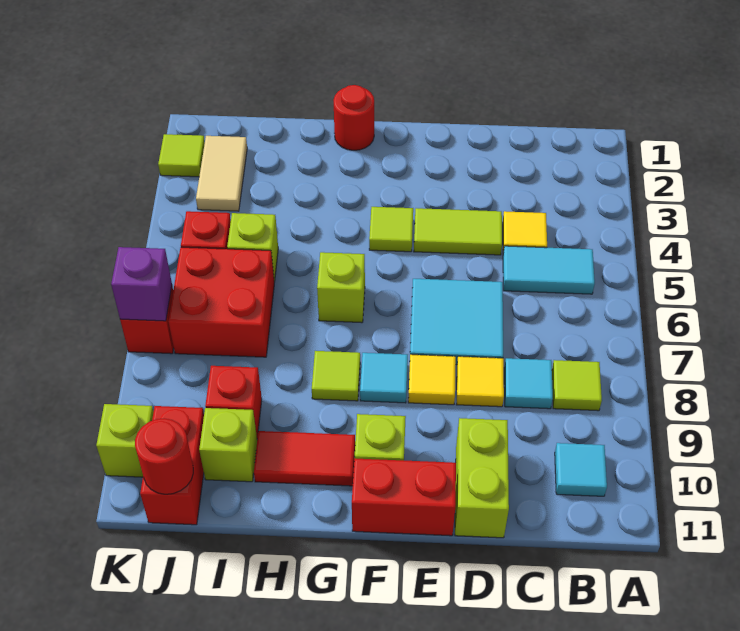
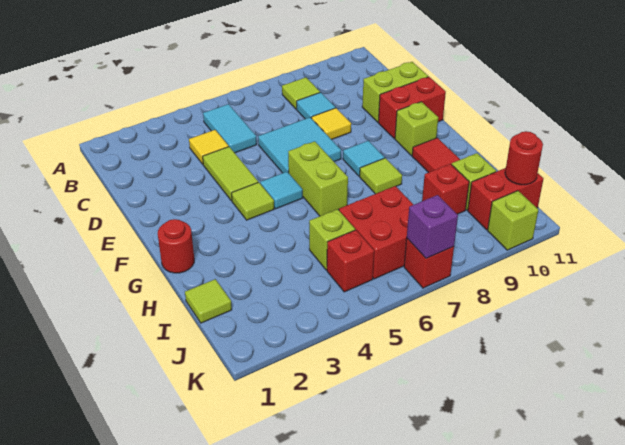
cyan 1x1 tile [555,443,607,496] -> cyan 1x1 tile moved to [260,172,303,209]
yellow 1x1 tile [408,355,456,405] -> none
red 1x2 brick [352,458,456,536] -> red 1x2 brick turned to [378,77,446,139]
lime 1x1 brick [317,252,365,323] -> lime 1x2 brick [288,141,348,216]
tan 1x2 tile [196,136,247,211] -> none
lime 1x1 tile [158,134,205,177] -> lime 1x1 tile moved to [185,279,232,323]

